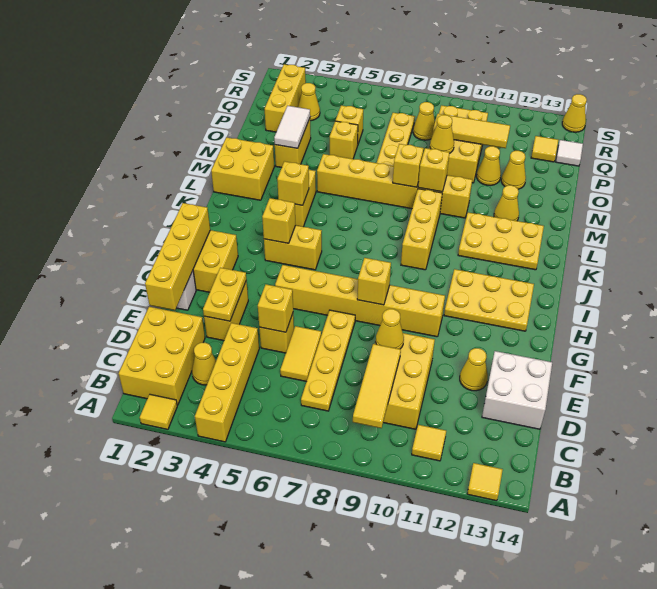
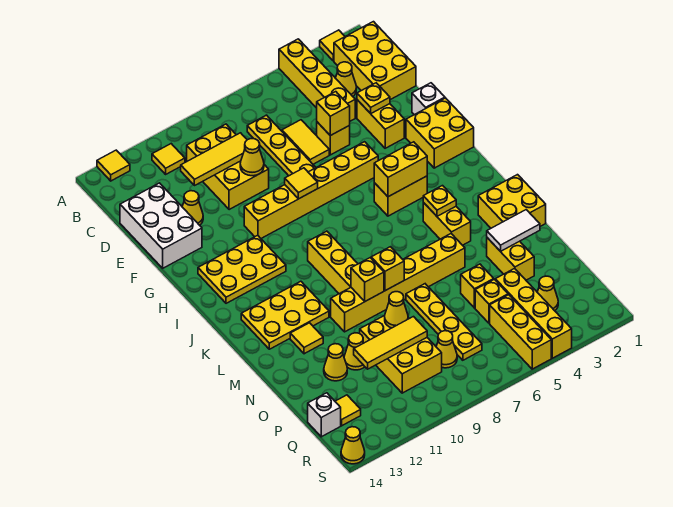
yellow 1x3 tile [353,344,401,428] -> yellow 1x3 tile turned to [181,133,247,186]
white 2x2 brick [482,351,552,429] -> white 2x3 brick [120,183,202,268]
yellow 1x4 brick [145,203,210,310] -> yellow 1x4 brick moved to [495,268,572,358]
yellow 1x2 plate [203,268,246,321] -> yellow 1x1 plate [357,83,390,114]
yellow 1x1 brick [357,258,391,305] -> yellow 1x1 tile [285,168,318,199]
yellow 1x1 brick [262,198,295,243] -> yellow 1x2 brick [374,142,427,197]
yellow 1x1 brick [277,161,309,205] -> yellow 1x1 plate [423,186,456,216]
yellow 1x1 cone [494,185,519,221] -> yellow 1x1 tile [290,323,323,354]
white 1x2 tile [274,106,310,148] -> white 1x2 tile turned to [487,210,540,252]
yellow 1x3 brick [265,64,306,132] -> yellow 1x3 brick moved to [490,295,551,369]
white 1x1 tile [556,140,583,166] -> white 1x1 brick [308,393,341,437]

